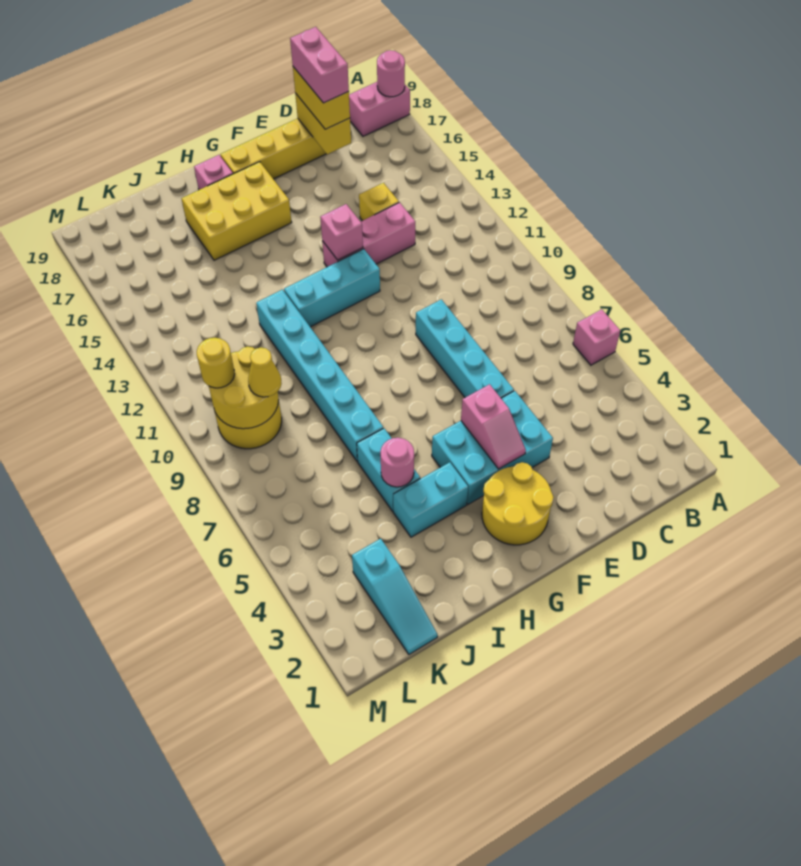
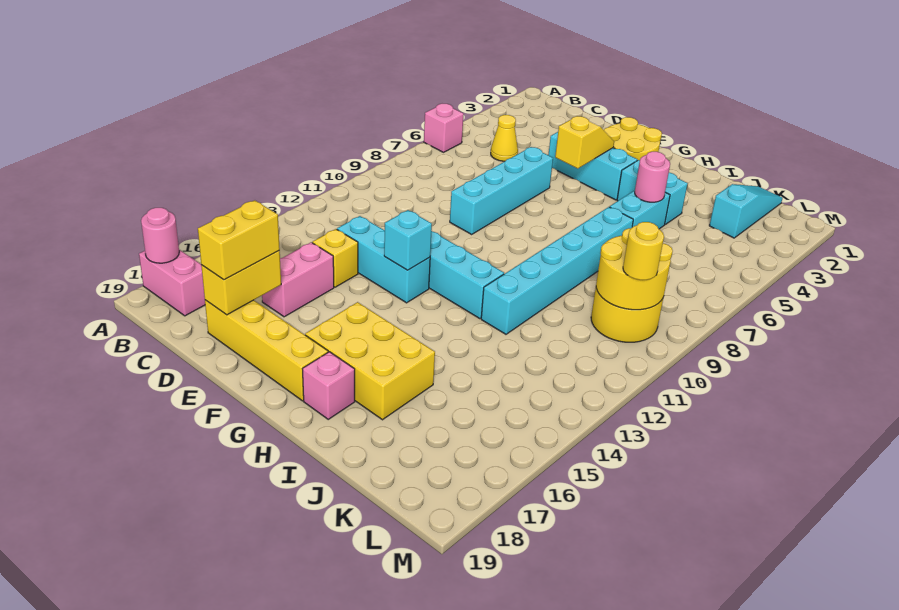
pink 1x3 brick [322,202,415,267] -> cyan 1x3 brick [337,216,430,303]
pink 1x2 brick [290,27,349,103] -> pink 1x2 brick moved to [262,242,334,317]
cyan 2x3 brick [432,391,553,504] -> cyan 1x3 brick [548,132,637,200]
pink 1x2 slope [461,384,526,469] -> yellow 1x2 slope [555,116,614,169]
pink 1x1 brick [320,204,363,260] -> cyan 1x1 brick [384,210,432,270]
yellow 1x1 cone [248,348,282,397] -> yellow 1x1 cone moved to [491,115,518,161]

